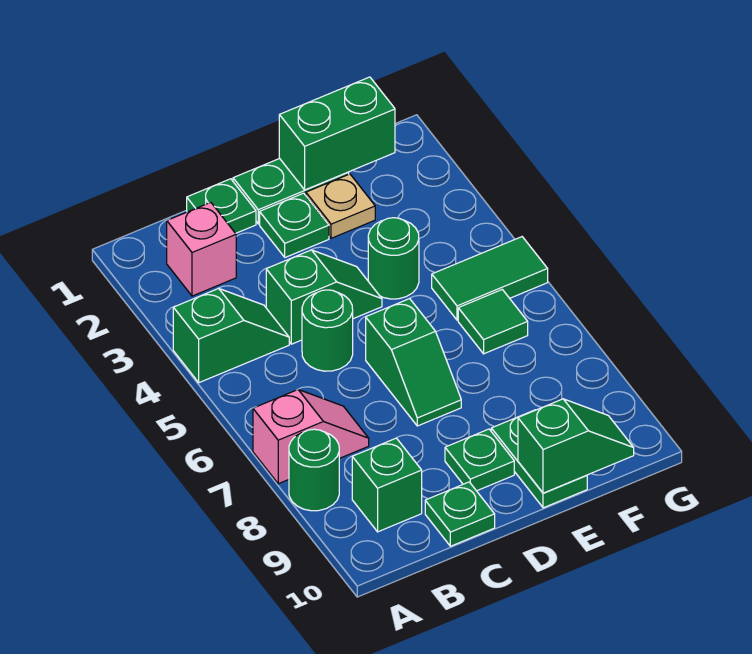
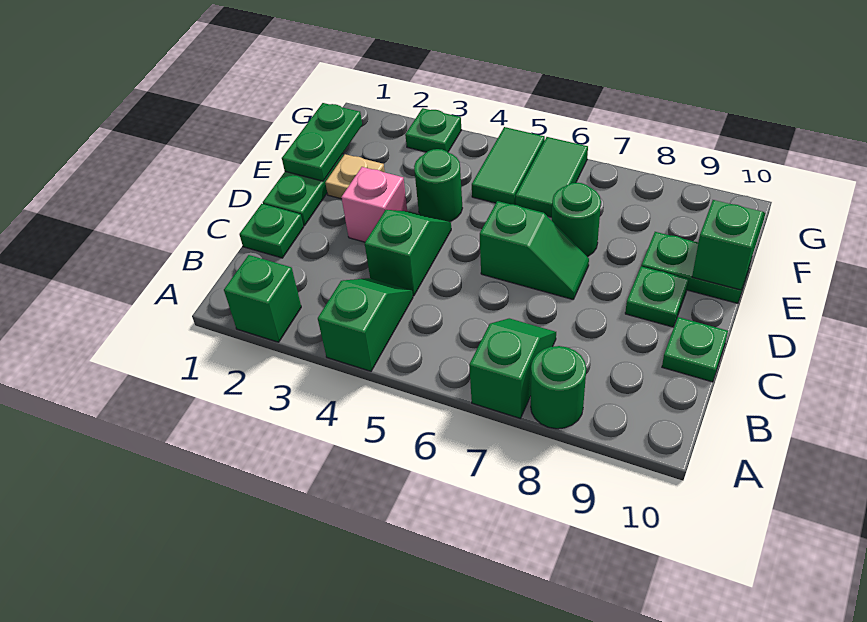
pink 1x2 slope [253,390,369,484] -> green 1x2 slope [469,318,556,418]
pink 1x1 brick [167,202,236,296] -> pink 1x1 brick moved to [341,167,407,242]
green 1x1 brick [352,438,422,532] -> green 1x1 brick moved to [224,255,301,342]
green 1x1 round brick [302,290,353,371] -> green 1x1 round brick moved to [552,183,601,257]
green 1x1 plate [260,193,329,257] -> green 1x1 plate moved to [405,108,461,152]
green 1x2 brick [279,77,395,190] -> green 1x2 plate [282,103,362,181]
green 1x1 tile [458,290,528,354] -> green 1x2 tile [516,137,588,217]

